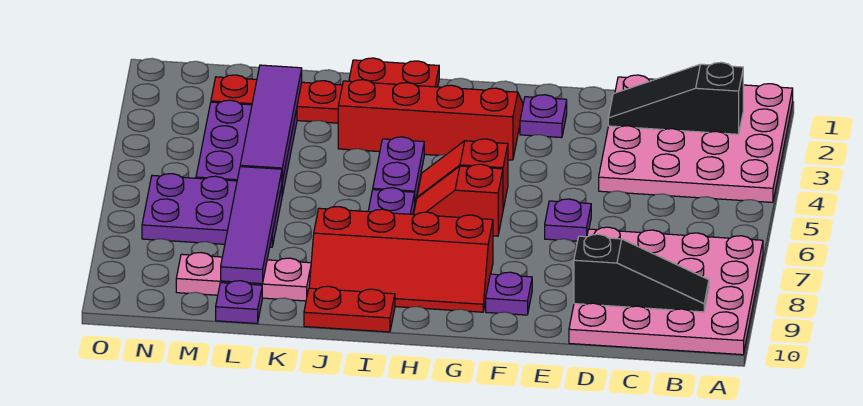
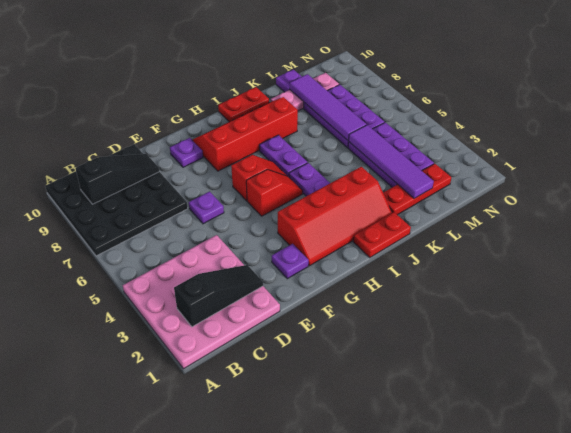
pink 4x4 plate [569,227,763,355] -> black 4x4 plate [45,144,188,256]
black 1x3 slope [574,234,709,312] -> black 1x3 slope turned to [75,154,159,204]
purple 2x3 plate [142,174,282,247] -> purple 2x3 plate turned to [304,84,385,148]

